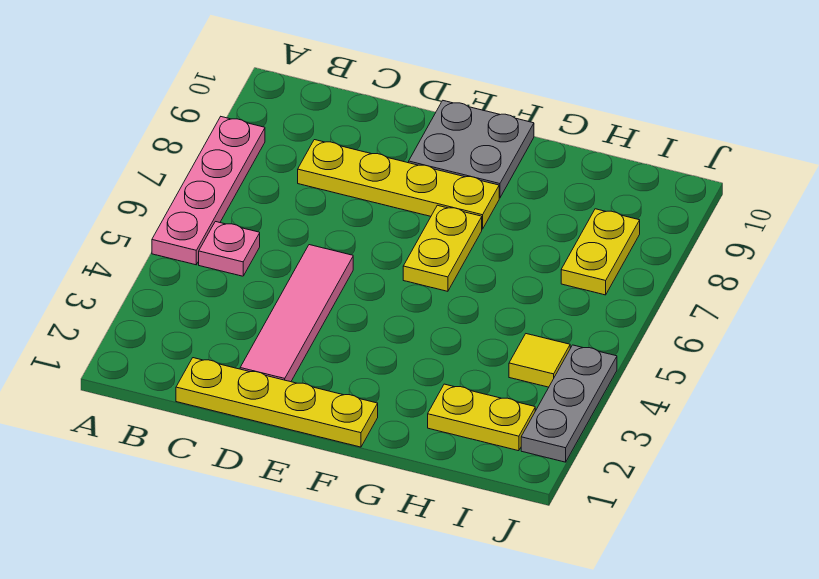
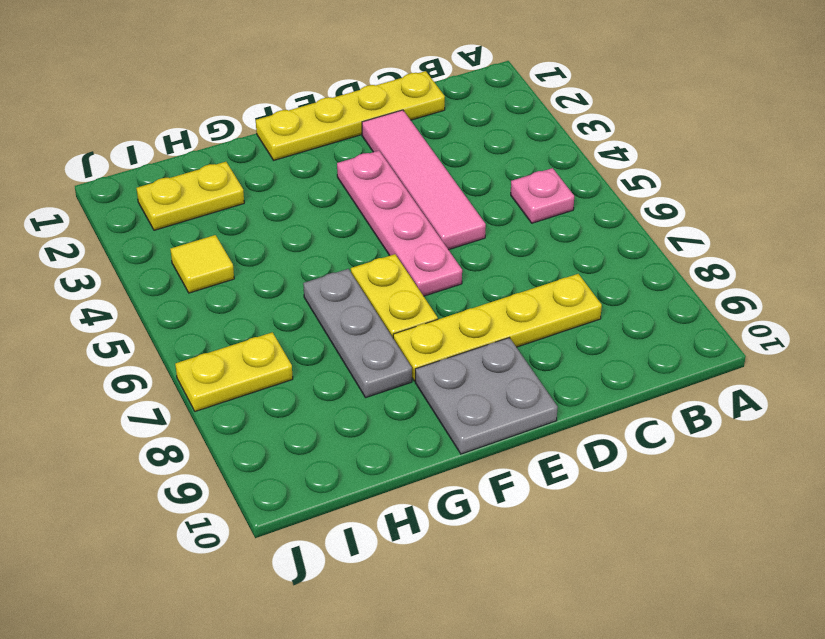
pink 1x4 plate [152,117,265,265] -> pink 1x4 plate moved to [337,151,462,296]
yellow 1x2 plate [561,209,640,295] -> yellow 1x2 plate turned to [175,332,293,411]
grey 1x3 plate [521,345,617,462] -> grey 1x3 plate moved to [303,269,412,398]

